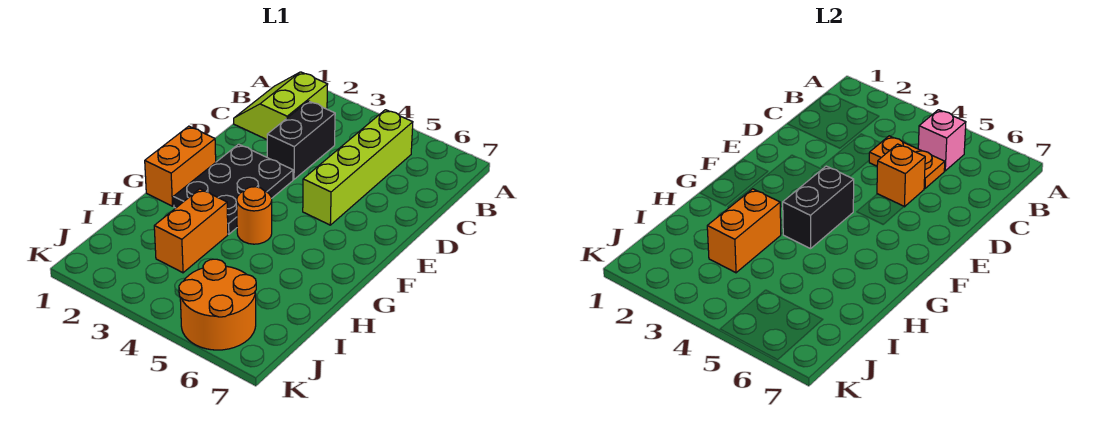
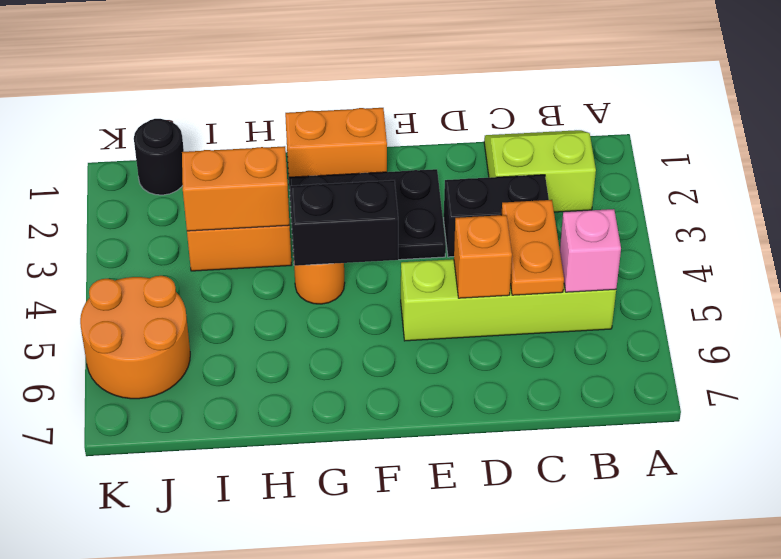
none -> black 1x1 round brick [134,119,184,195]

